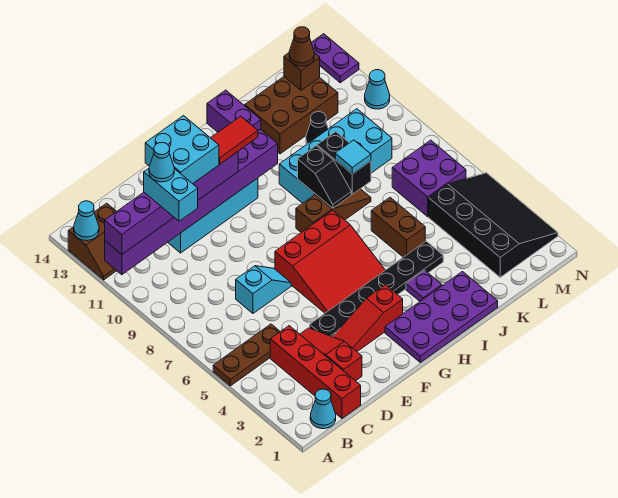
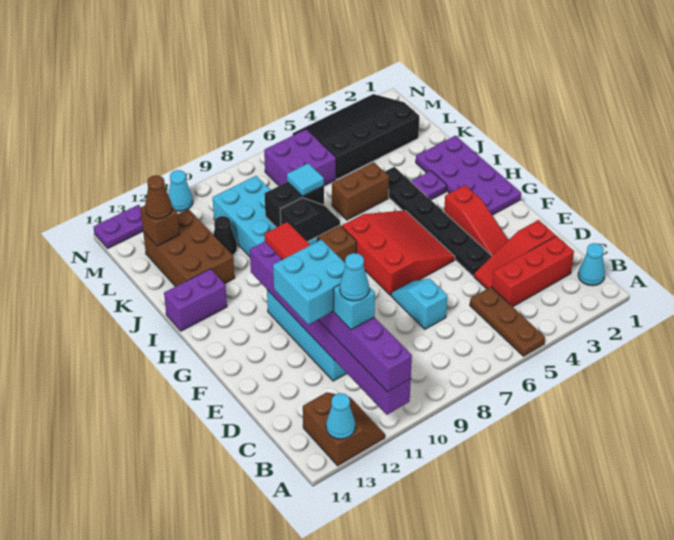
red 1x4 brick [270,326,361,418] -> red 1x3 brick [492,236,574,307]
cyan 1x2 brick [144,169,198,221] -> cyan 1x1 brick [334,285,375,330]

